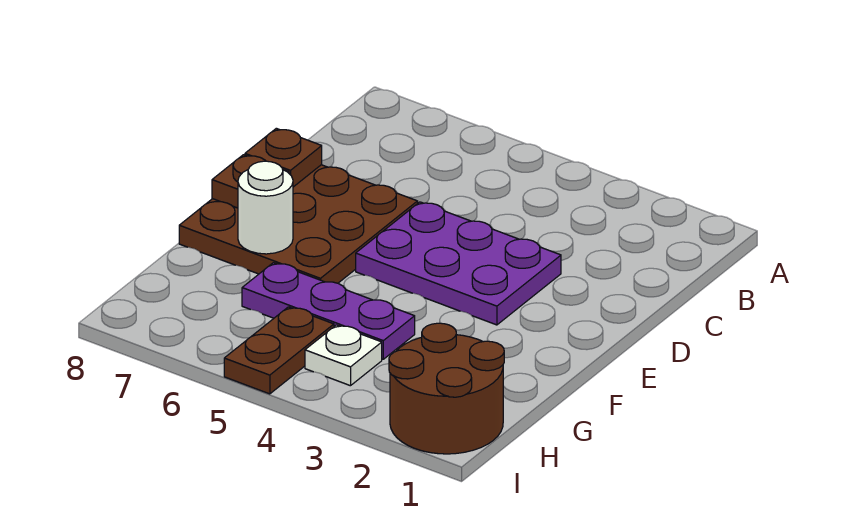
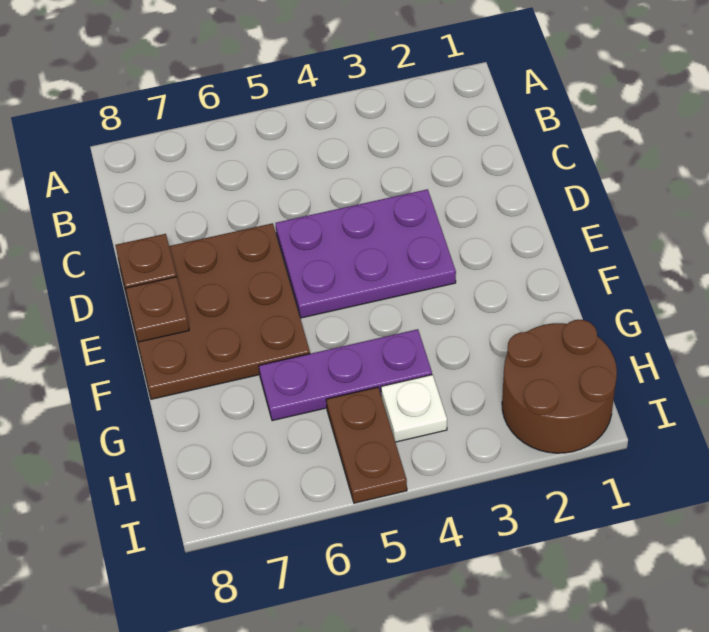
white 1x1 round brick [238,161,293,254] -> none

